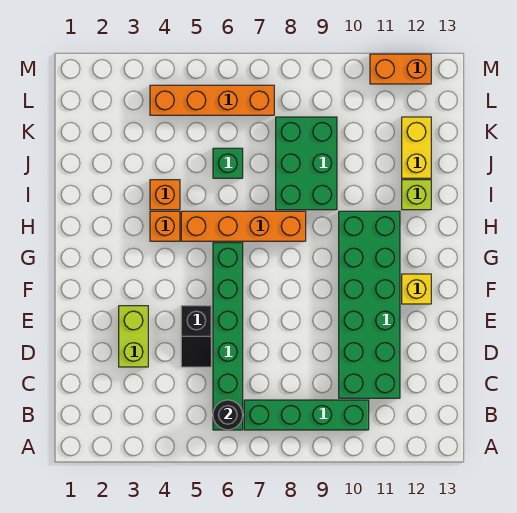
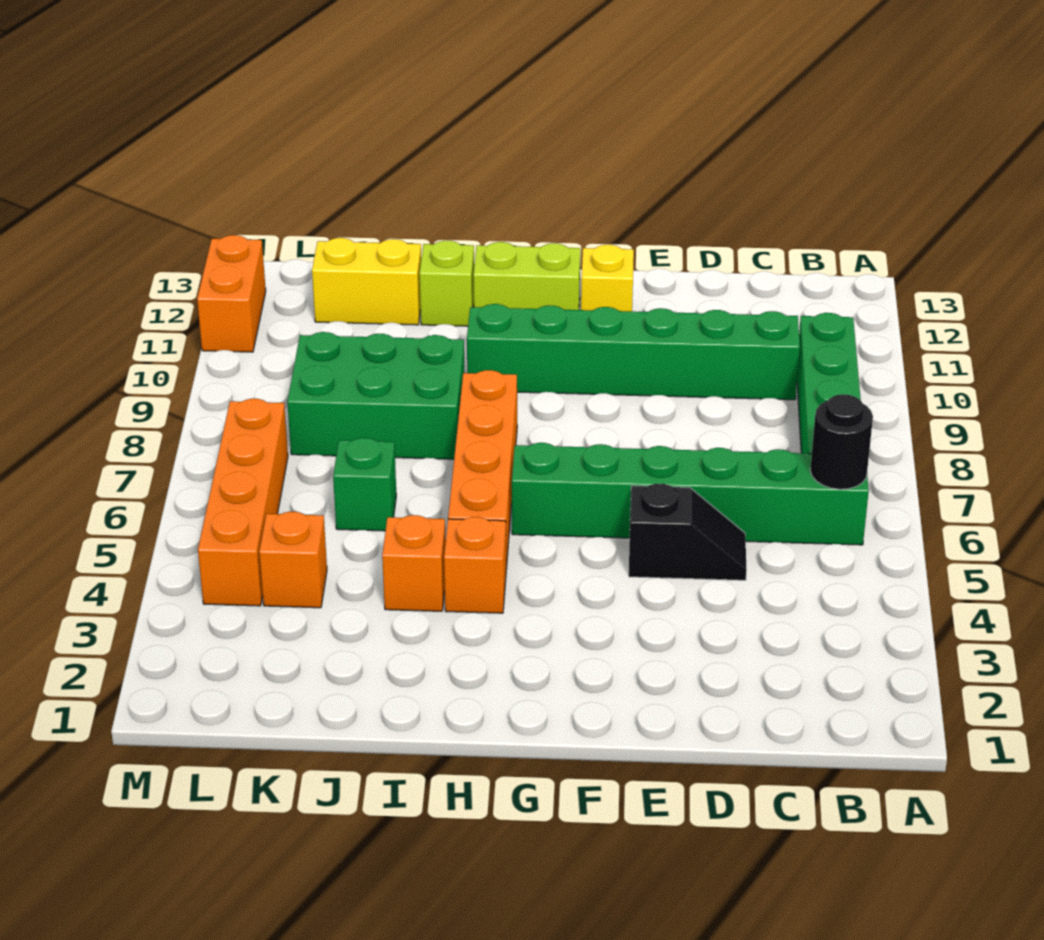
green 2x6 brick [339,211,400,398] -> green 1x6 brick [467,304,800,400]
lime 1x2 brick [119,306,148,367] -> lime 1x2 brick moved to [473,242,580,310]
none -> orange 1x1 brick [259,512,327,608]

